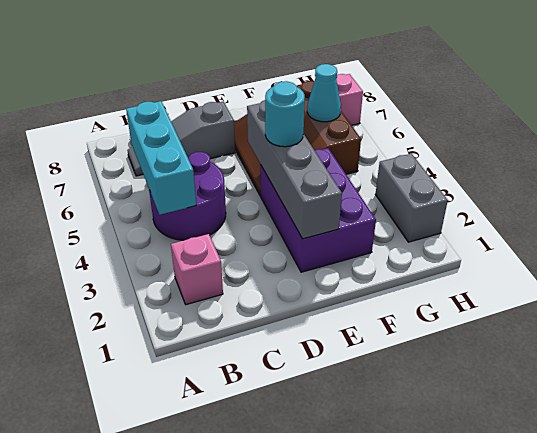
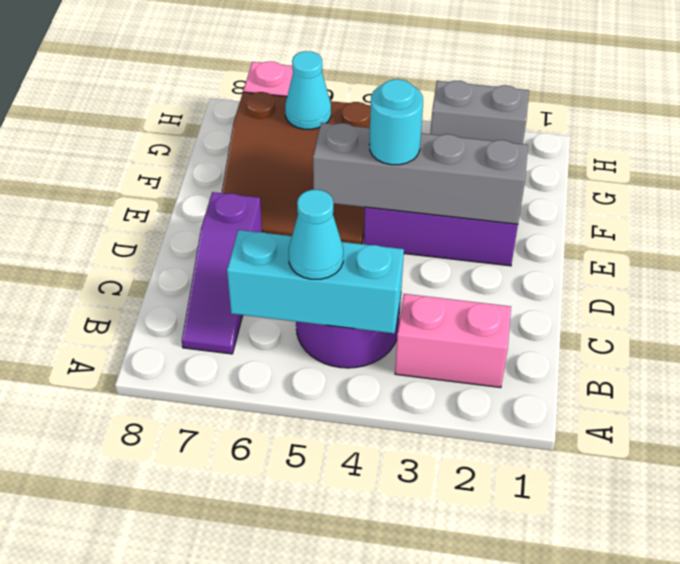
pink 1x1 brick [171,234,223,305] -> pink 1x2 brick [395,294,511,388]
none -> cyan 1x1 cone [289,190,343,279]
grey 1x3 slope [127,102,235,176] -> purple 1x3 slope [182,192,262,354]

